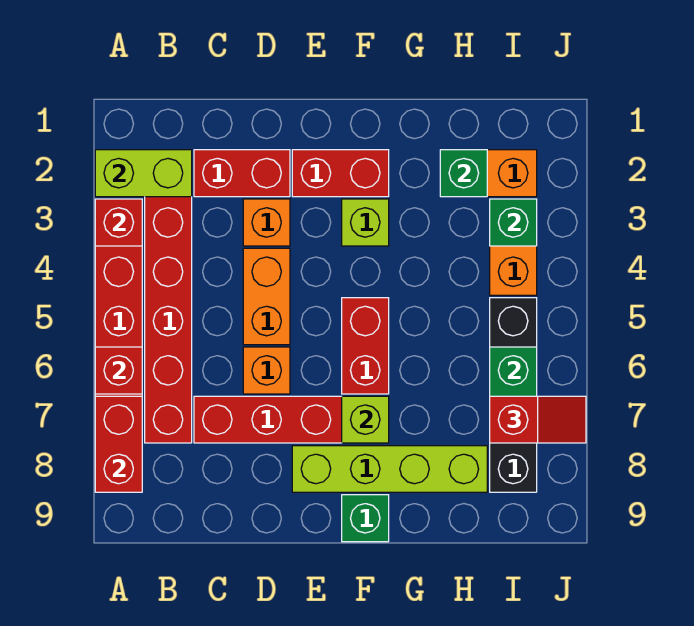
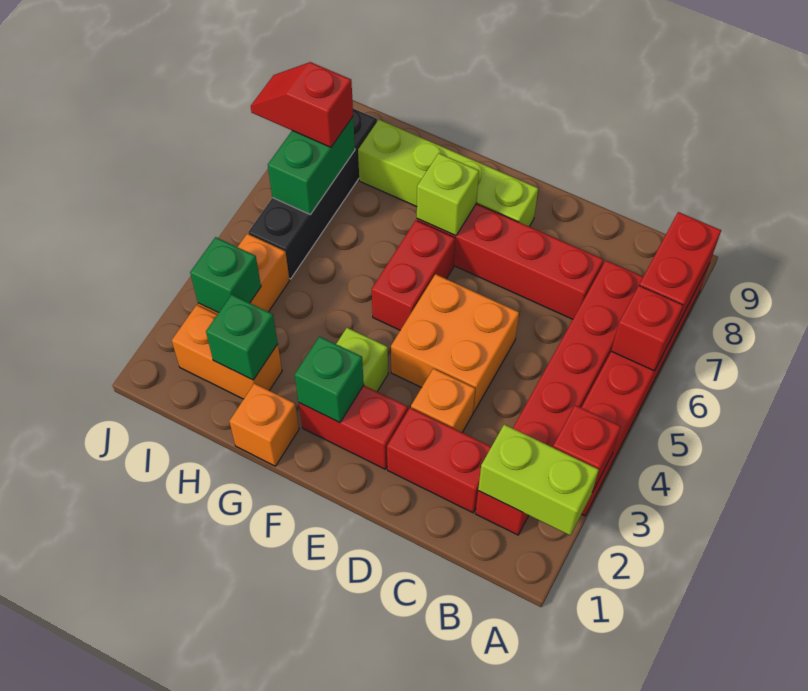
orange 1x2 brick [243,248,290,345] -> orange 2x2 brick [391,274,519,412]
orange 1x1 brick [243,347,290,394] -> orange 1x1 brick moved to [229,383,299,466]
green 1x1 brick [342,495,389,542] -> green 1x1 brick moved to [295,336,364,423]

